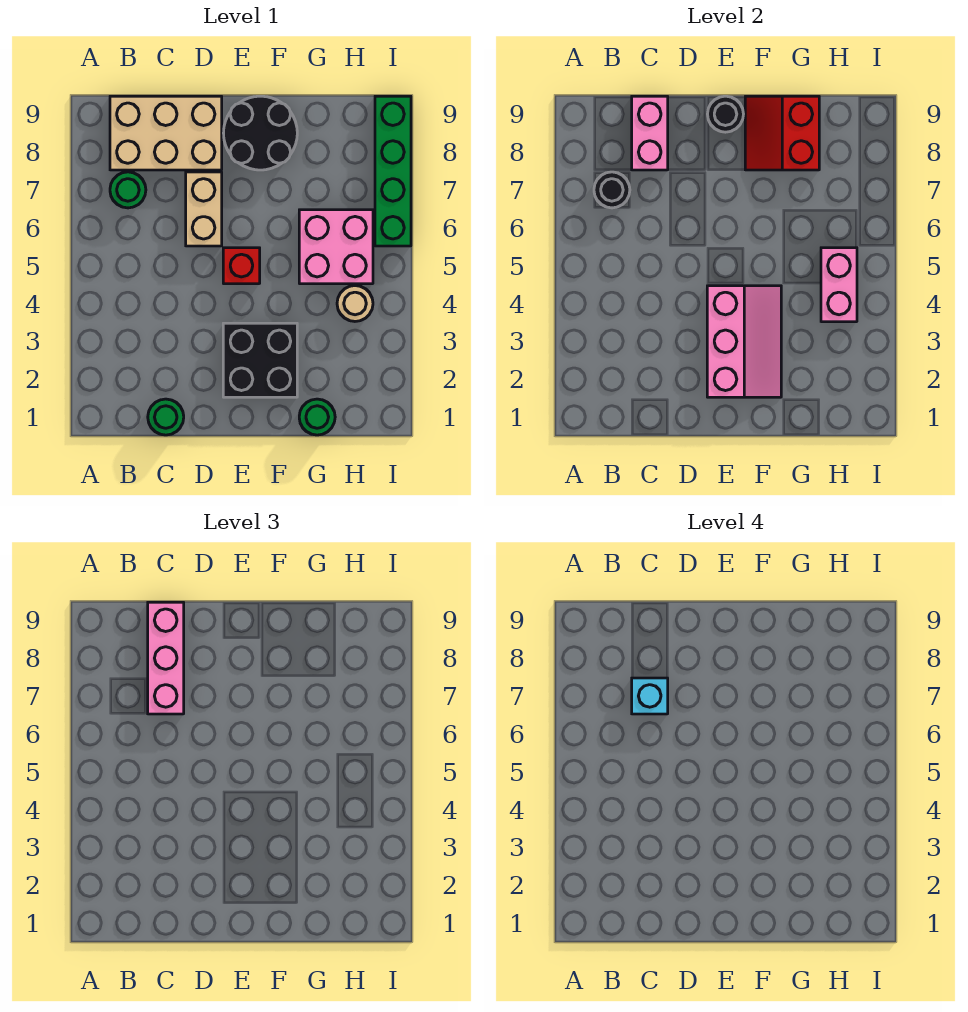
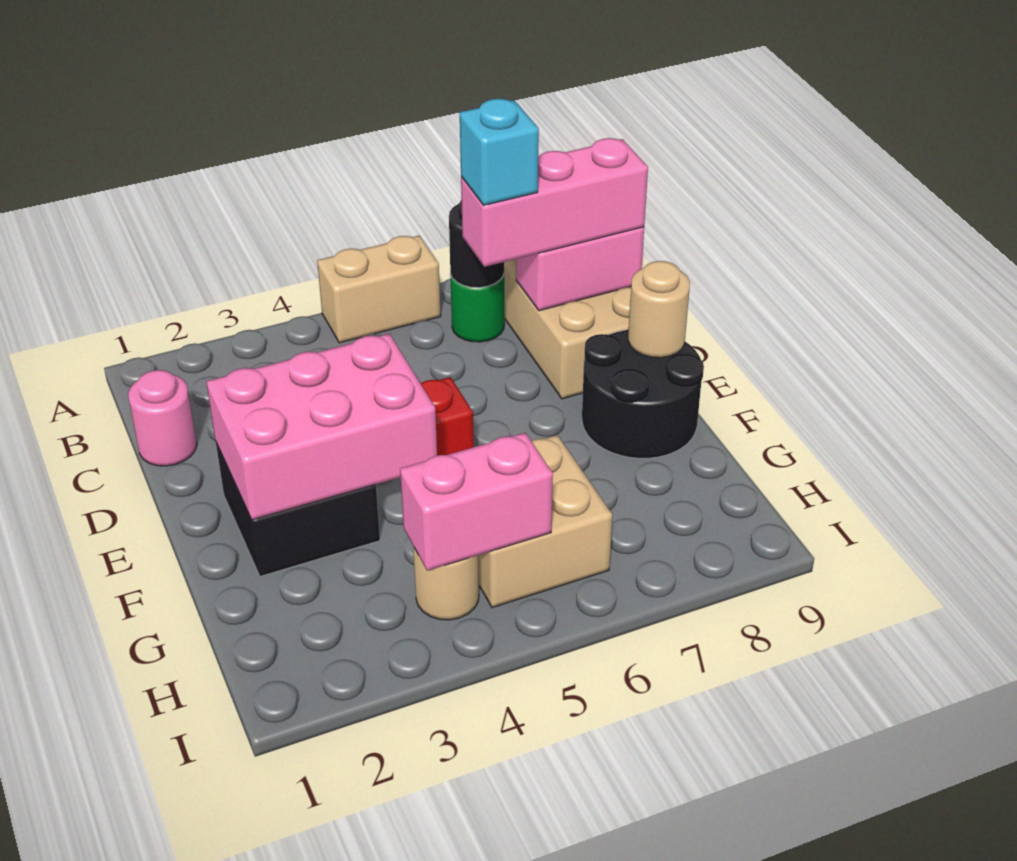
green 1x1 round brick [148,399,184,435] -> pink 1x1 round brick [128,370,197,466]
tan 1x2 brick [186,172,222,246] -> tan 1x2 brick moved to [317,236,441,343]
pink 2x3 slope [707,286,781,397] -> pink 2x3 brick [206,334,437,520]
black 1x1 round brick [708,96,743,132] -> tan 1x1 round brick [628,261,690,358]
red 2x2 slope [745,96,819,170] -> none
green 1x1 round brick [299,399,335,435] -> none
pink 2x2 brick [299,210,373,284] -> tan 2x2 brick [478,435,612,608]
green 1x4 brick [375,96,411,246] -> none

